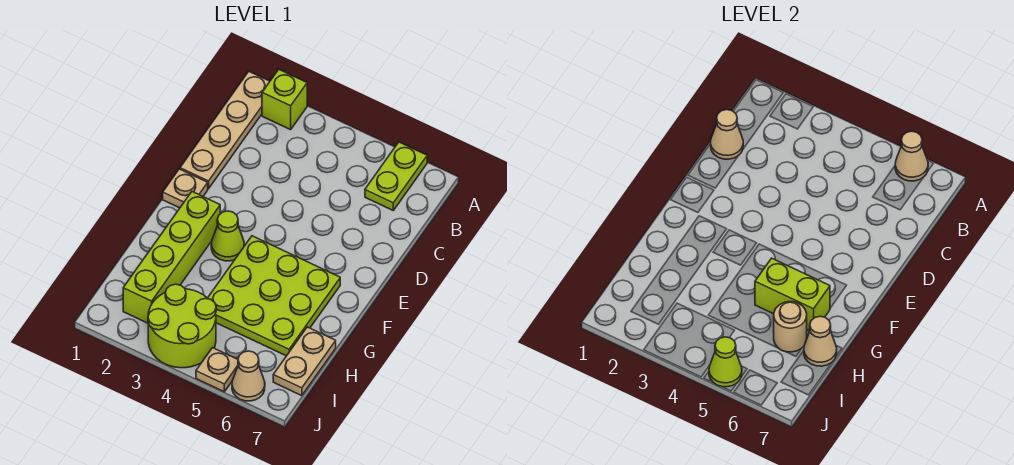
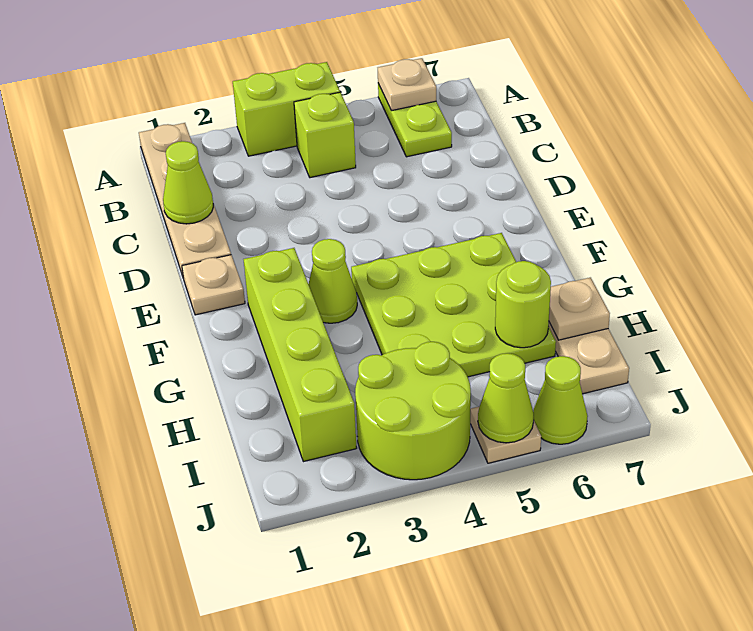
lime 1x1 brick [262,70,307,130] -> lime 1x1 brick moved to [294,92,356,178]
tan 1x1 cone [895,131,928,181] -> tan 1x1 plate [378,58,436,111]
tan 1x1 cone [711,110,743,159] -> lime 1x1 cone [163,141,213,224]
lime 1x2 brick [755,258,830,331] -> lime 1x2 brick moved to [233,62,340,156]
tan 1x1 round brick [774,302,807,352] -> lime 1x1 round brick [495,261,551,348]
tan 1x1 cone [804,316,837,366] -> tan 1x1 plate [549,278,610,340]
tan 1x1 cone [232,351,265,401] -> lime 1x1 cone [533,356,588,444]

